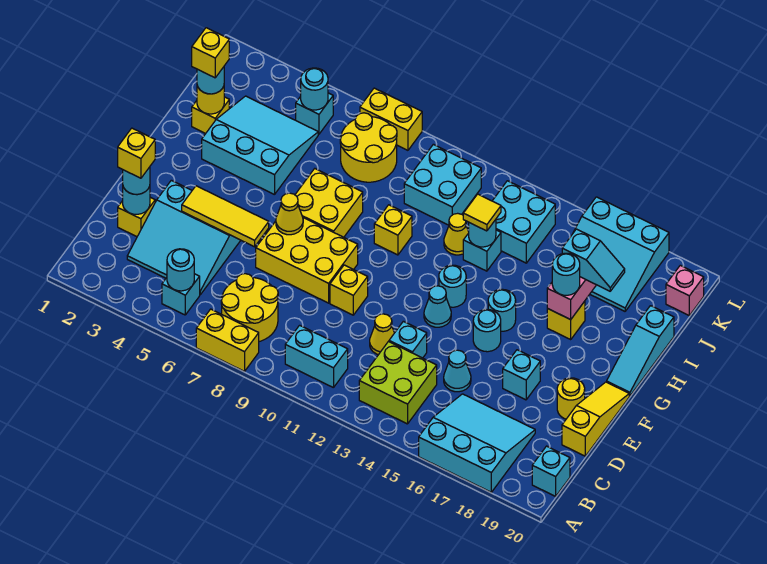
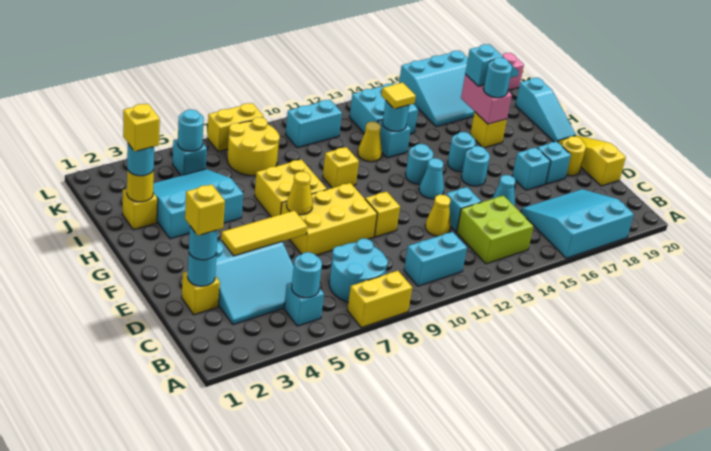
yellow 2x2 round brick [221,274,278,342] -> cyan 2x2 round brick [329,239,388,302]
cyan 1x1 brick [532,446,570,496] -> cyan 1x1 brick moved to [537,142,571,184]
cyan 2x2 brick [404,144,481,225] -> cyan 1x2 brick [286,100,342,148]

